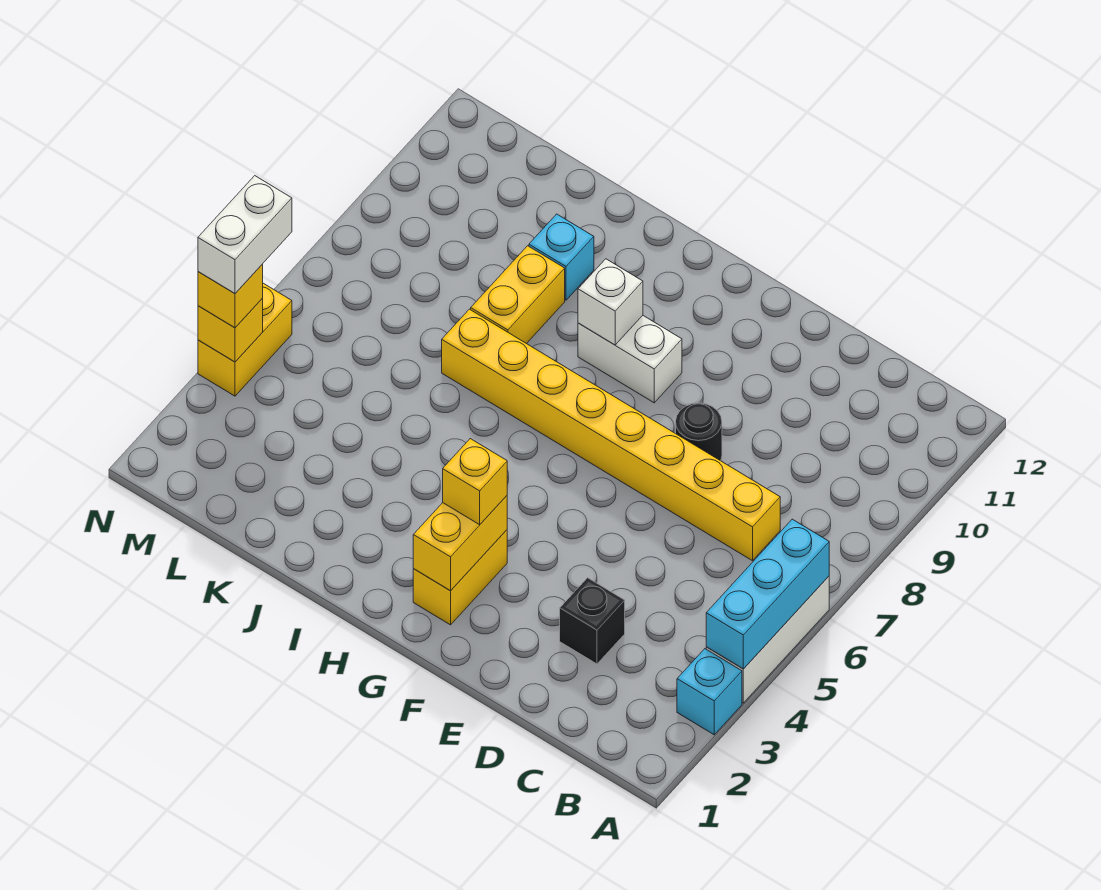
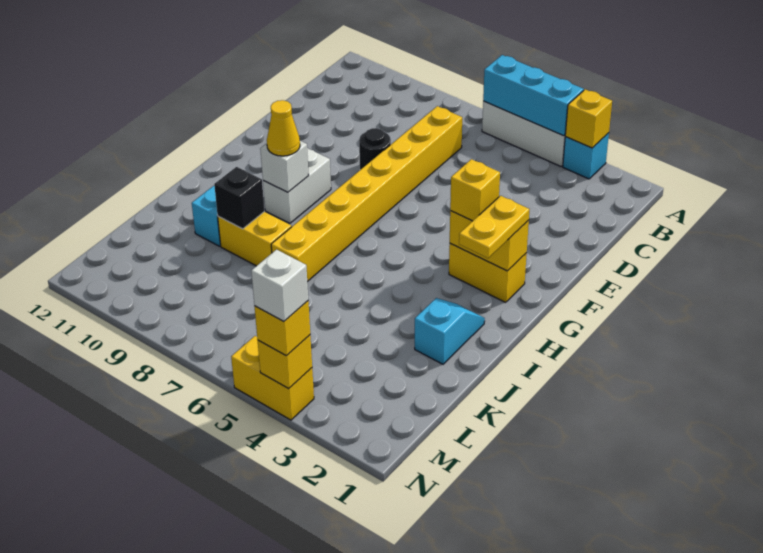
none -> yellow 1x1 brick [565,89,612,148]
black 1x1 brick [560,578,625,664] -> black 1x1 brick moved to [214,167,264,229]
none -> yellow 1x2 plate [459,196,530,258]
none -> yellow 1x1 cone [267,100,300,156]
none -> cyan 1x2 slope [415,298,485,364]
white 1x2 brick [198,176,292,293] -> white 1x1 brick [251,250,308,322]

